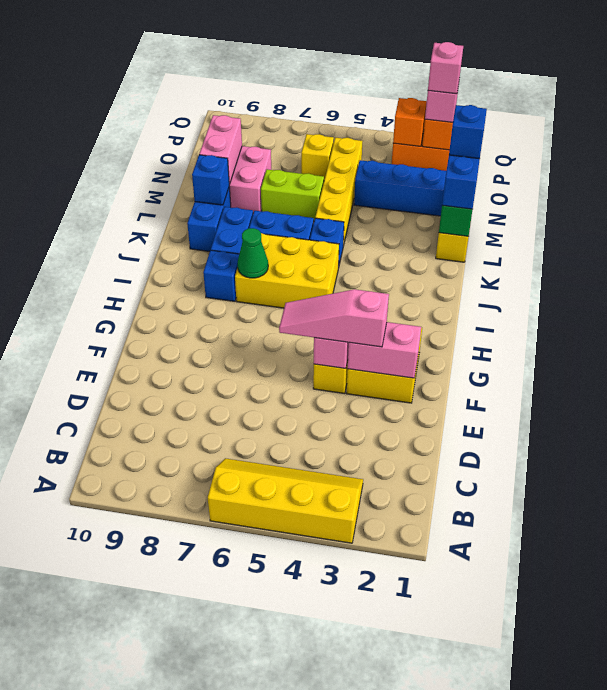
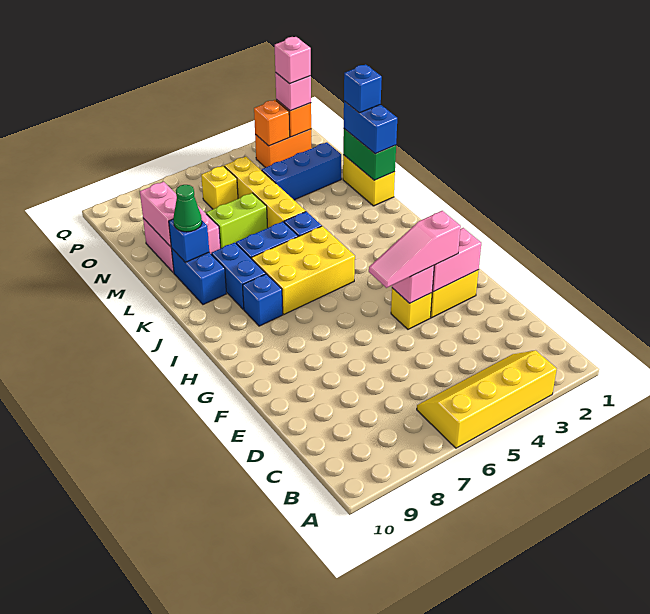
green 1x1 cone [238,228,268,278] -> green 1x1 cone moved to [173,185,202,232]

